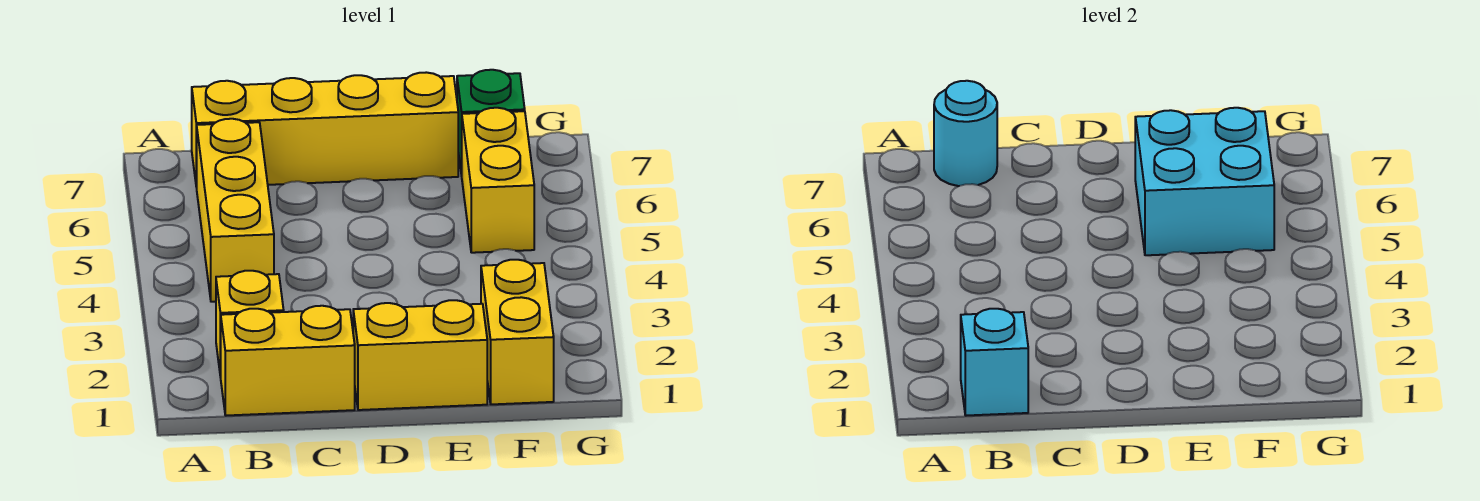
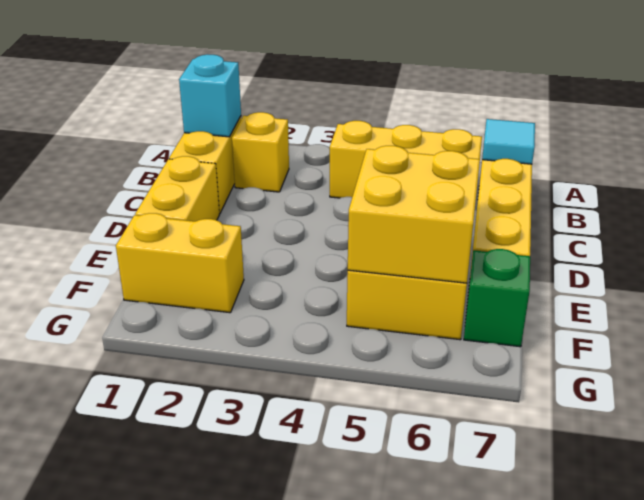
cyan 1x1 round brick [934,81,997,186] -> cyan 1x1 tile [482,119,535,164]
cyan 2x2 brick [1135,108,1274,255] -> yellow 2x2 brick [348,146,480,283]

